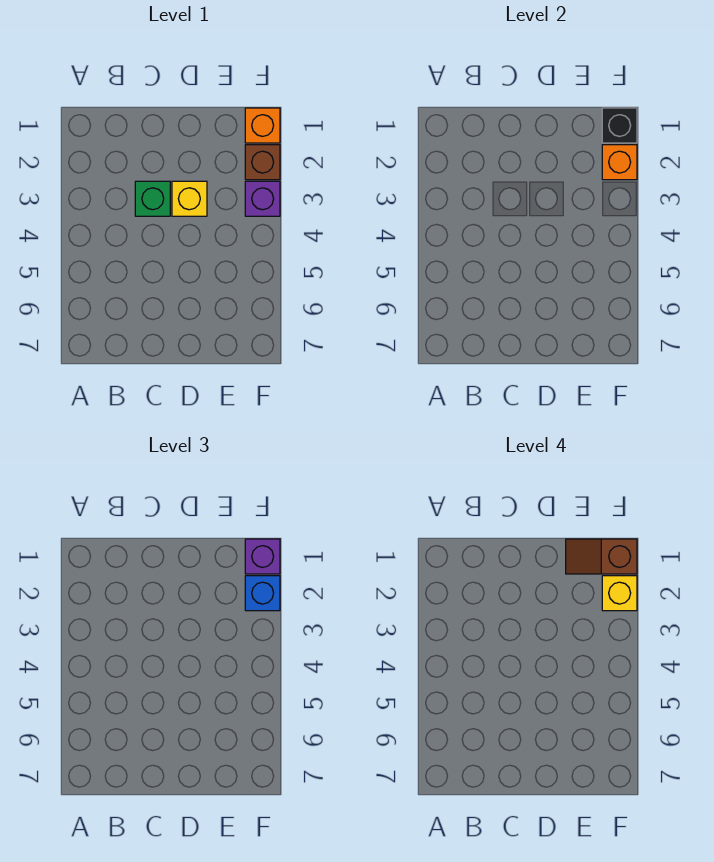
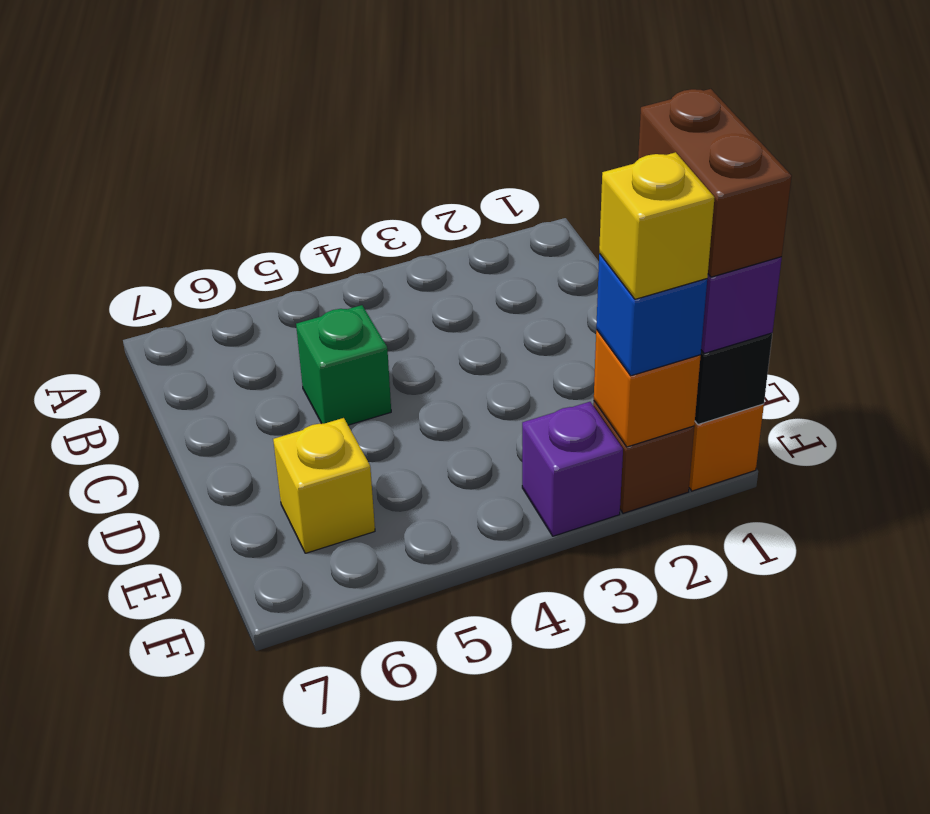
green 1x1 brick [135,181,170,216] -> green 1x1 brick moved to [296,305,391,425]
yellow 1x1 brick [172,181,207,216] -> yellow 1x1 brick moved to [273,418,375,553]
brown 1x2 slope [566,539,637,574] -> brown 1x2 brick [638,89,792,277]

